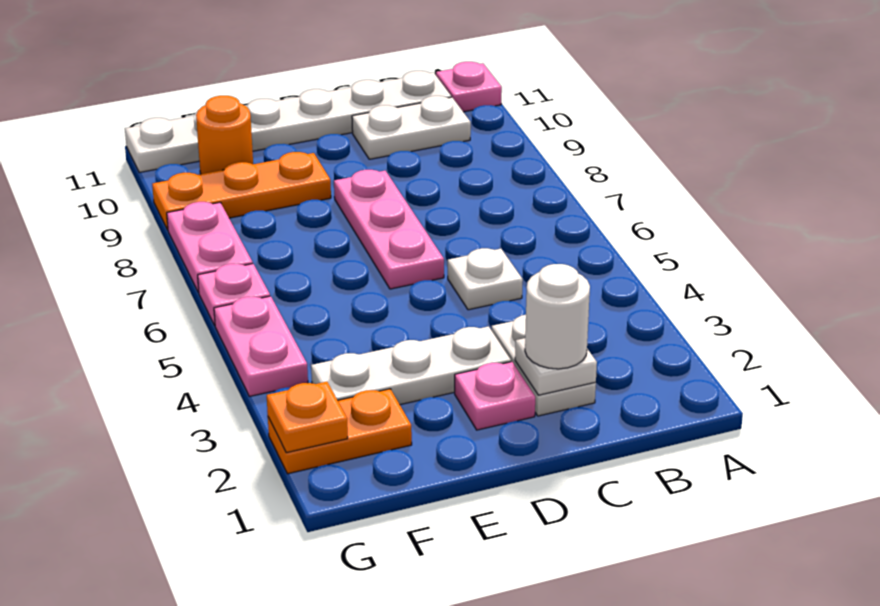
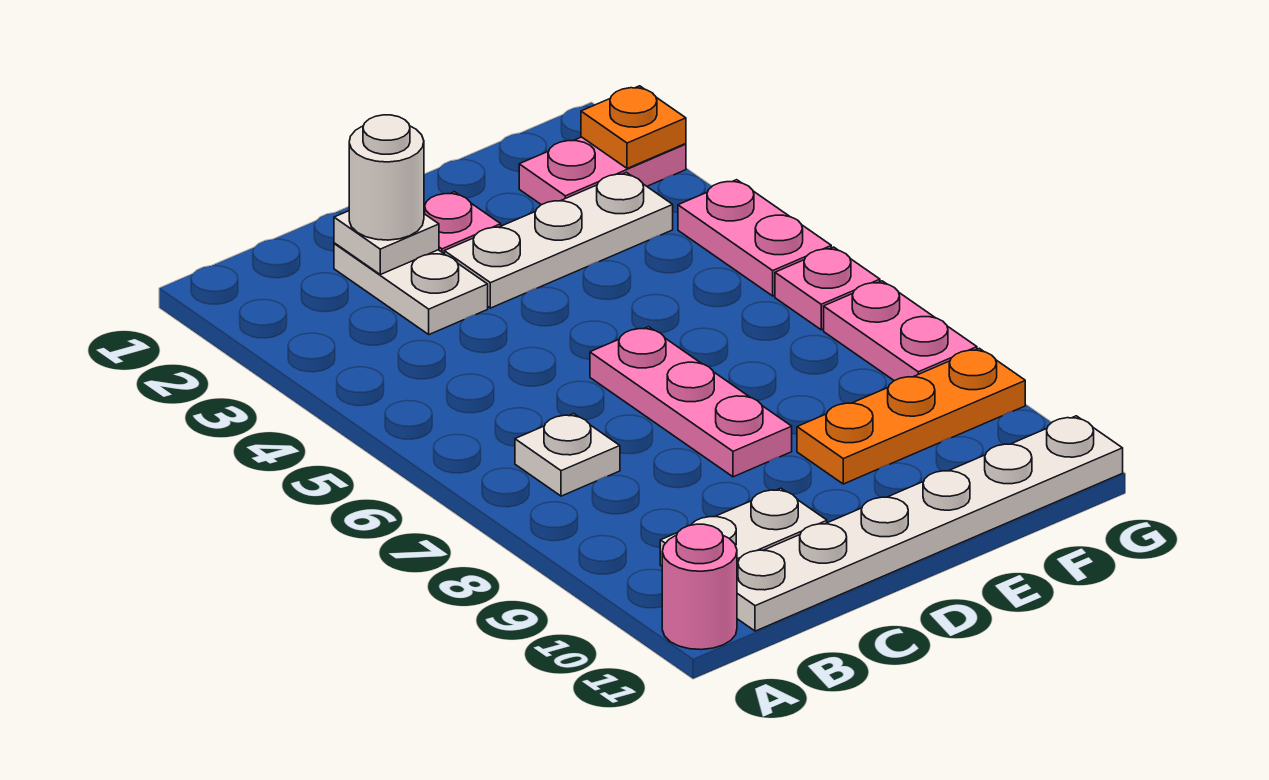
pink 1x1 plate [436,62,502,112] -> pink 1x1 round brick [662,524,737,650]
white 1x1 plate [448,248,523,310] -> white 1x1 plate moved to [515,414,620,496]
orange 1x2 plate [268,389,412,474] -> pink 1x2 plate [519,137,686,205]
orange 1x1 round brick [196,96,253,174] -> none

